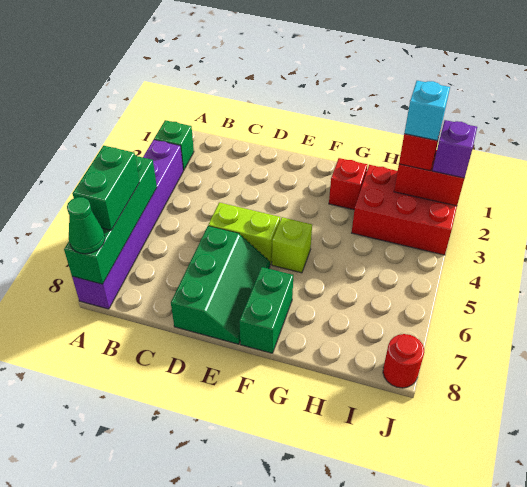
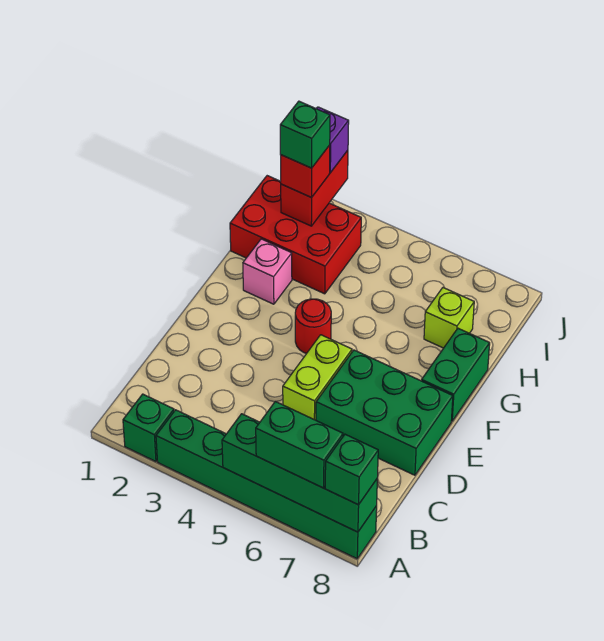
purple 1x6 brick [72,140,183,309] -> green 1x6 brick [156,410,377,559]
green 1x1 cone [67,197,105,254] -> green 1x1 brick [325,434,378,505]
green 2x3 slope [171,226,270,344] -> green 2x3 brick [316,350,453,475]
lime 1x1 brick [272,217,312,273] -> lime 1x1 brick moved to [424,288,474,348]
green 1x2 brick [239,267,293,353] -> green 1x2 brick turned to [422,328,490,421]
red 1x1 brick [329,158,367,210] -> pink 1x1 brick [243,239,292,304]
red 2x3 brick [352,165,457,255] -> red 2x3 brick turned to [230,176,361,294]
cyan 1x1 brick [404,81,450,140] -> green 1x1 brick [280,101,330,168]
red 1x1 round brick [383,334,424,388] -> red 1x1 round brick moved to [295,299,331,354]

